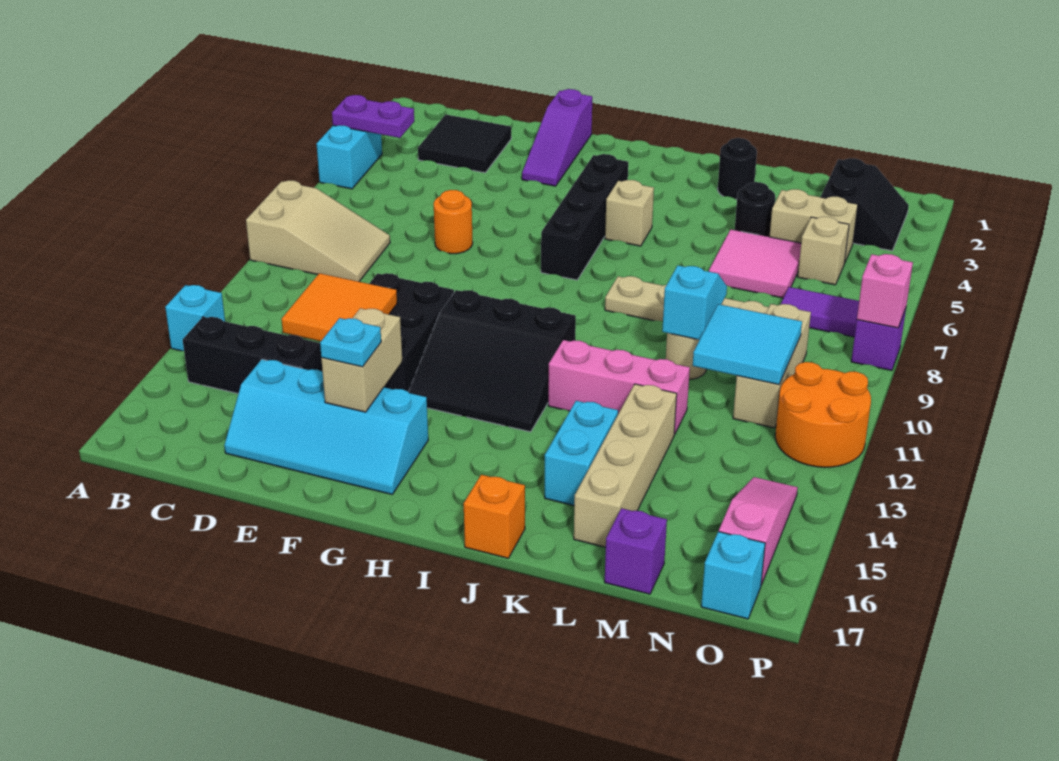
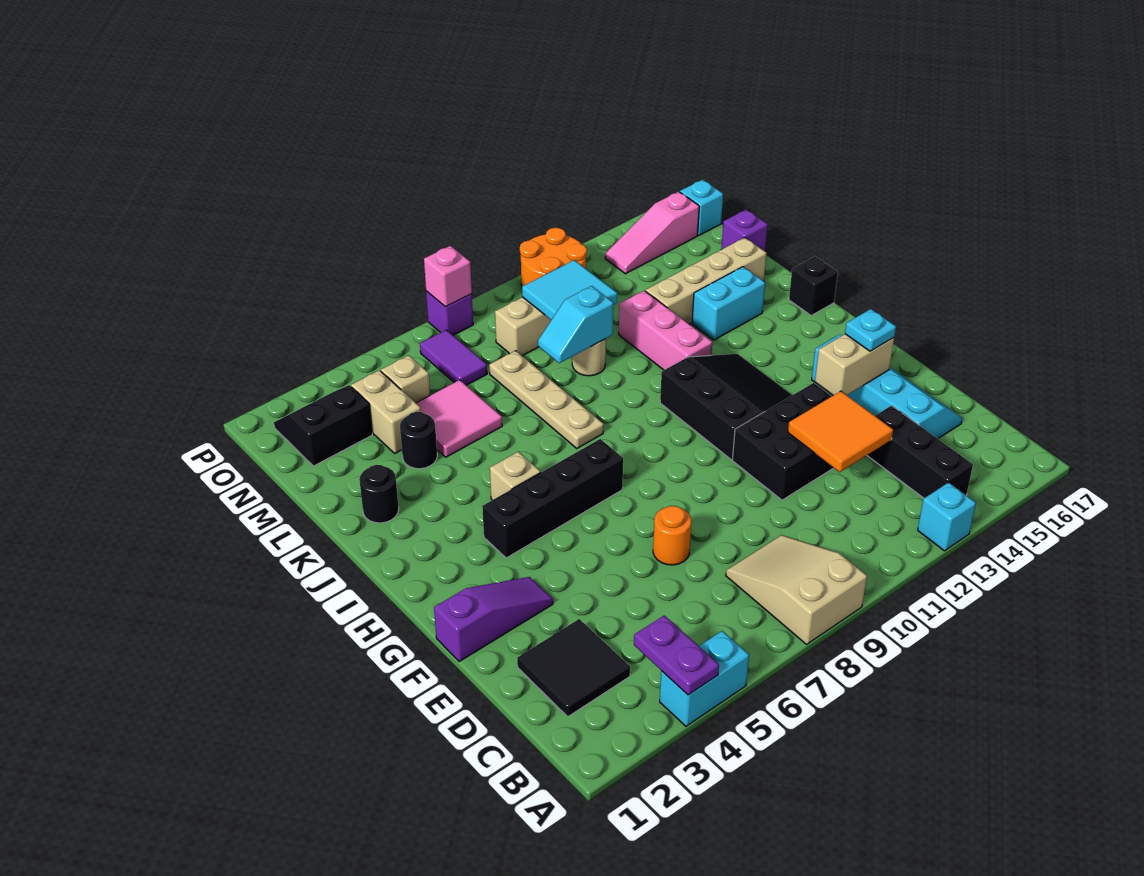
orange 1x1 brick [464,475,525,558] -> black 1x1 brick [789,256,838,315]

